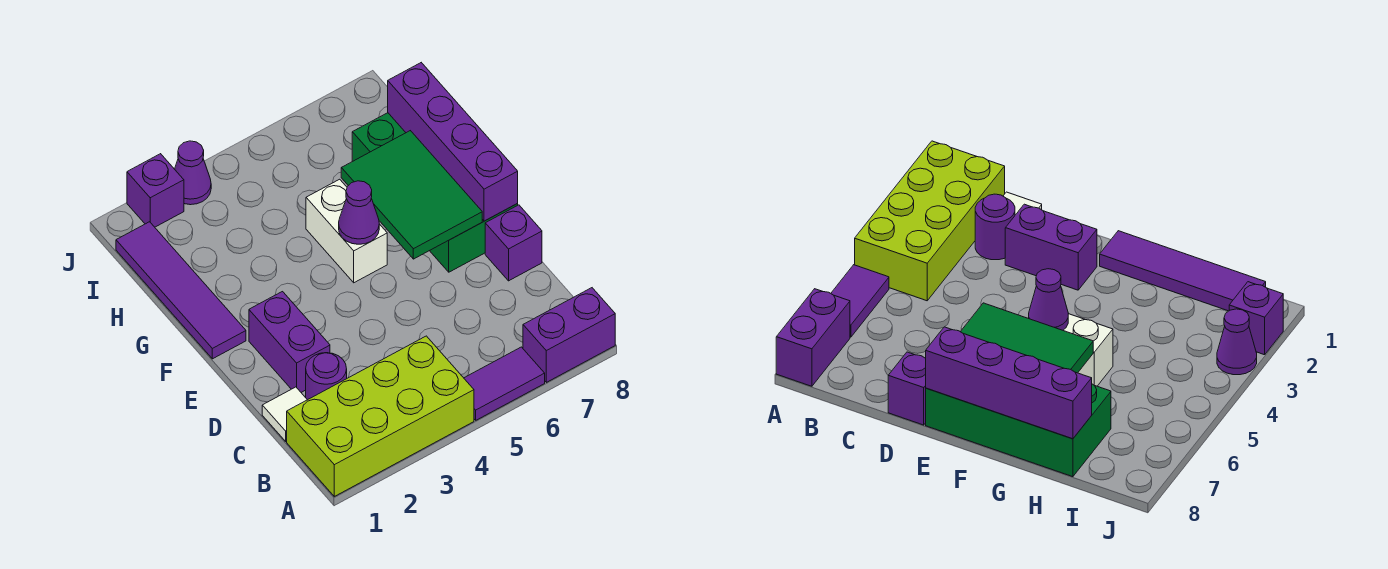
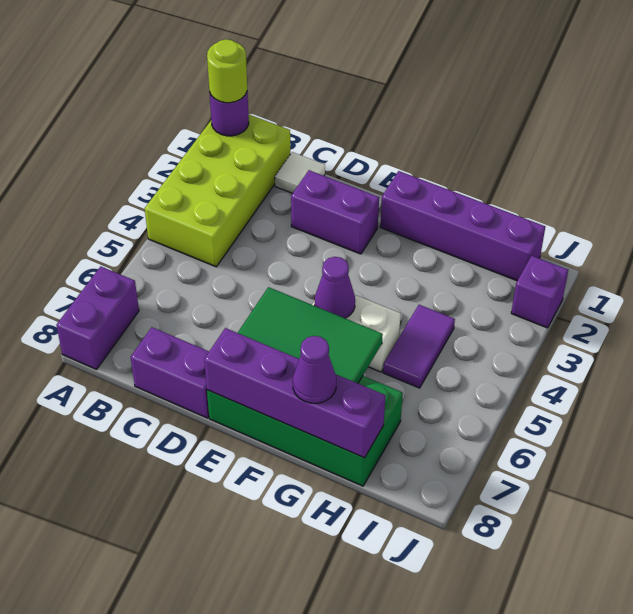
none -> lime 1x1 round brick [207,39,247,103]
purple 1x2 tile [464,347,545,420] -> purple 1x2 tile moved to [383,305,455,388]
purple 1x1 round brick [306,353,347,400] -> purple 1x1 round brick moved to [210,91,249,136]
purple 1x1 brick [485,205,542,281] -> purple 1x2 brick [131,327,209,418]
purple 1x4 tile [116,222,246,359] -> purple 1x4 brick [380,171,545,281]
purple 1x1 cone [175,141,211,205] -> purple 1x1 cone moved to [293,336,336,403]

